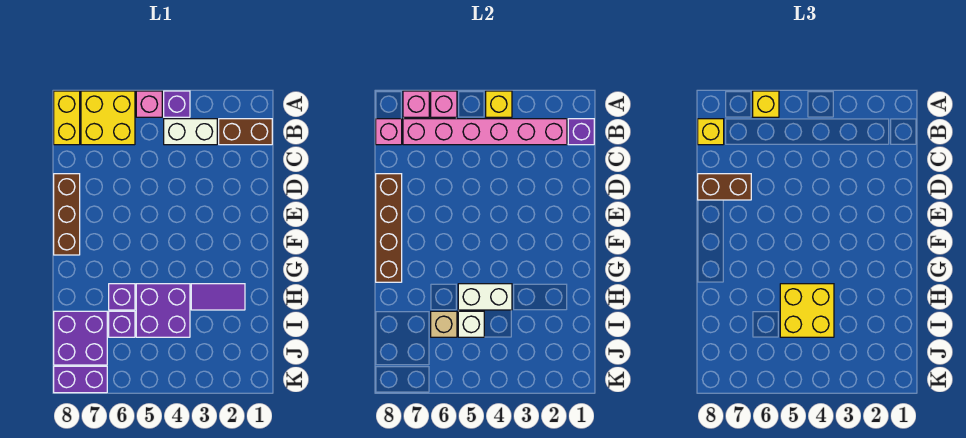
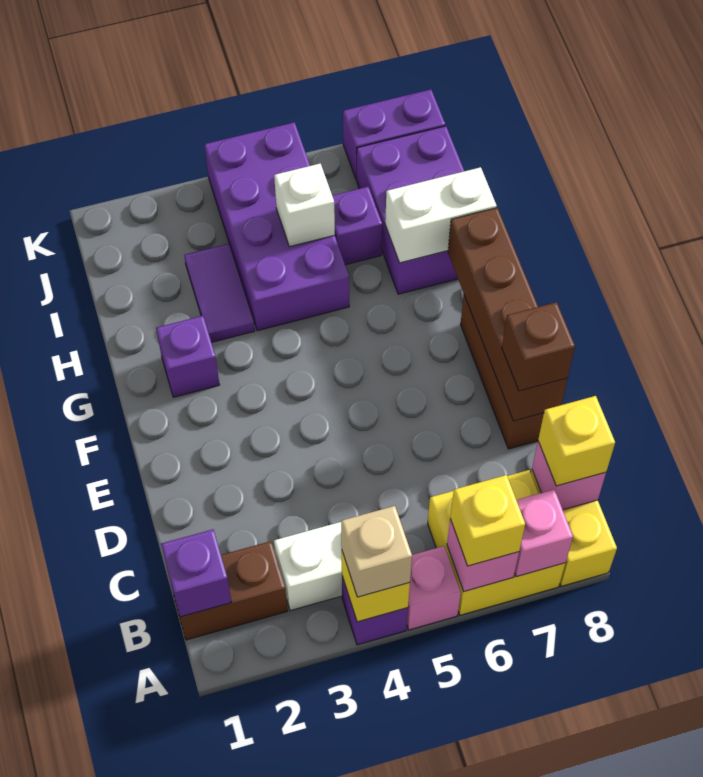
pink 1x6 brick [403,119,567,145] -> none
brown 1x2 brick [698,174,751,200] -> brown 1x1 brick [502,302,575,391]
purple 1x2 tile [191,284,245,310] -> purple 1x2 tile turned to [184,244,255,343]
purple 2x2 brick [136,284,190,337] -> purple 2x4 brick [204,122,349,331]
white 1x2 brick [458,284,512,310] -> white 1x2 brick moved to [385,167,497,263]
yellow 2x2 brick [780,284,834,337] -> none
purple 1x1 brick [109,284,135,310] -> purple 1x1 brick moved to [156,316,219,397]
tan 1x1 brick [431,311,457,337] -> tan 1x1 brick moved to [341,506,412,597]
purple 2x2 brick [54,311,107,365] -> purple 2x3 brick [357,126,464,294]

